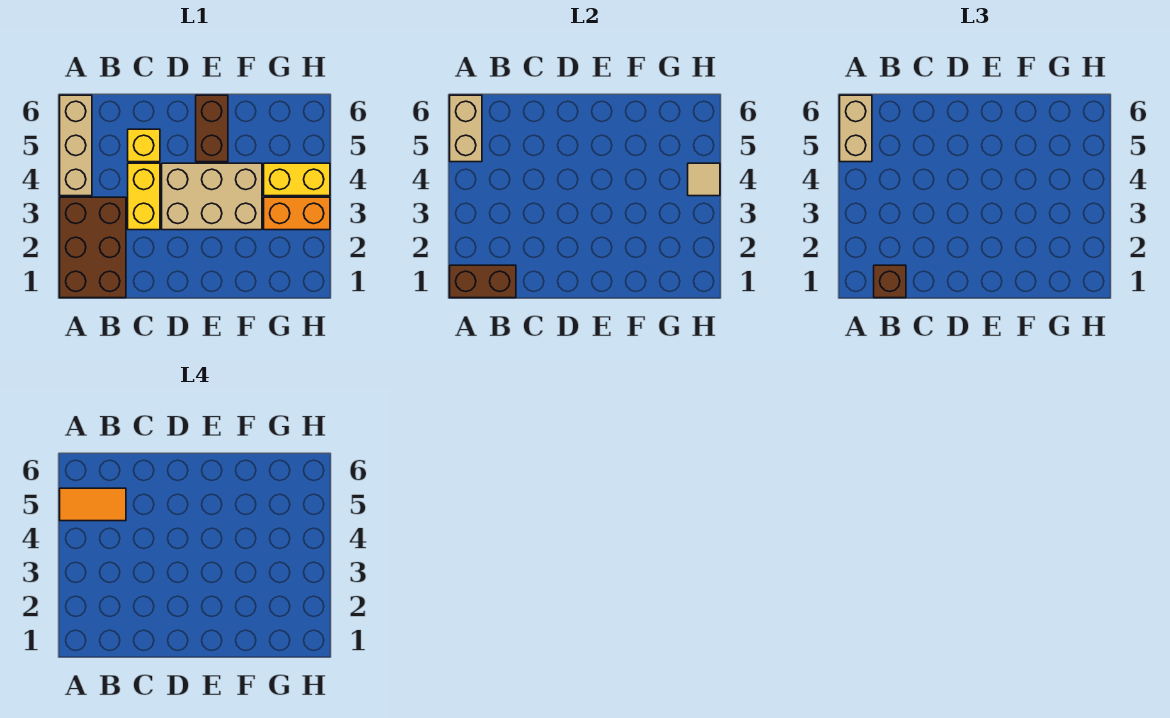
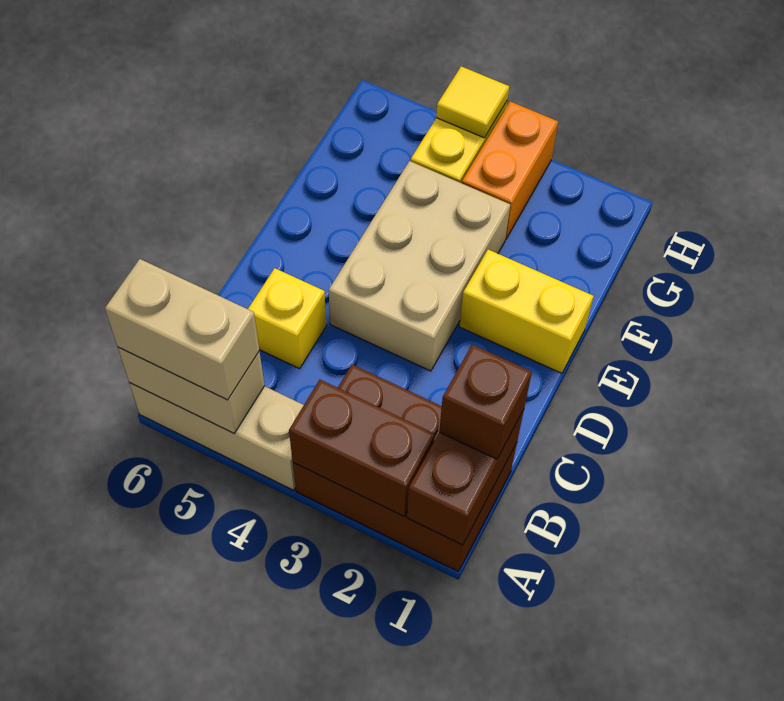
orange 1x2 tile [60,488,126,521] -> none
yellow 1x2 brick [128,163,160,230] -> yellow 1x2 brick moved to [459,250,594,373]
brown 1x2 brick [196,95,228,162] -> brown 1x2 brick moved to [289,380,435,516]
tan 1x1 tile [688,163,720,196] -> yellow 1x1 tile [436,66,509,138]

